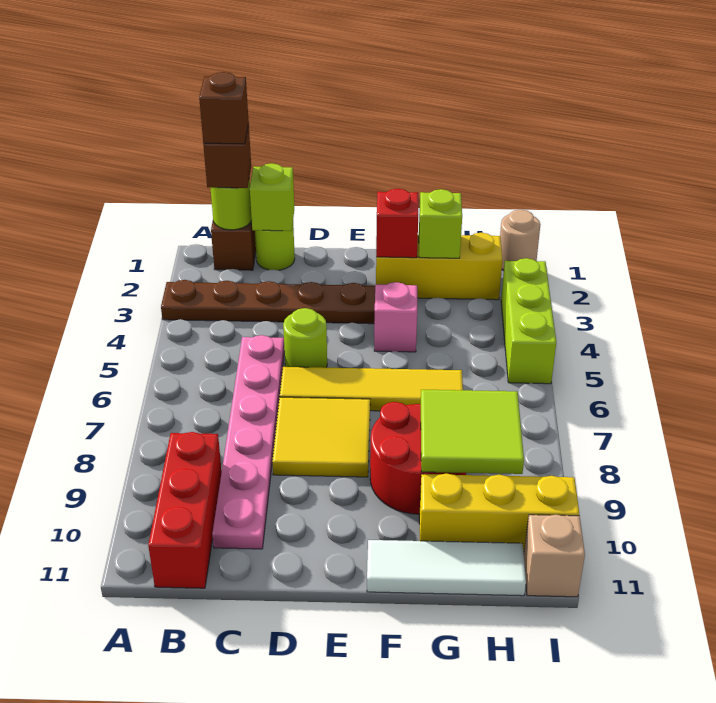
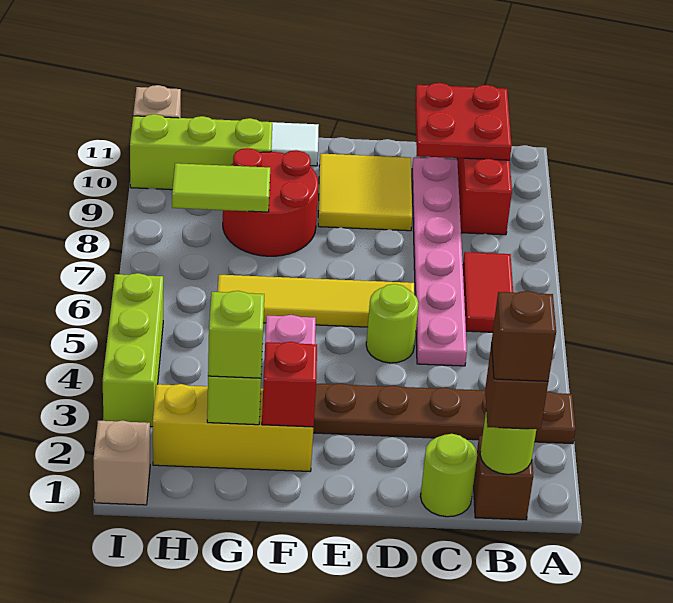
none -> red 1x2 tile [463,252,513,332]
none -> red 2x2 plate [415,83,512,160]
lime 1x1 brick [250,163,294,231] -> lime 1x1 brick moved to [208,291,264,378]
yellow 2x2 tile [272,397,370,477] -> yellow 2x2 tile moved to [318,153,413,231]
lime 2x2 tile [421,390,524,474] -> lime 1x2 tile [172,163,270,212]
yellow 1x3 brick [419,474,579,553] -> lime 1x3 brick [130,114,272,190]
tan 1x1 round brick [500,210,540,271] -> tan 1x1 brick [93,420,150,505]

